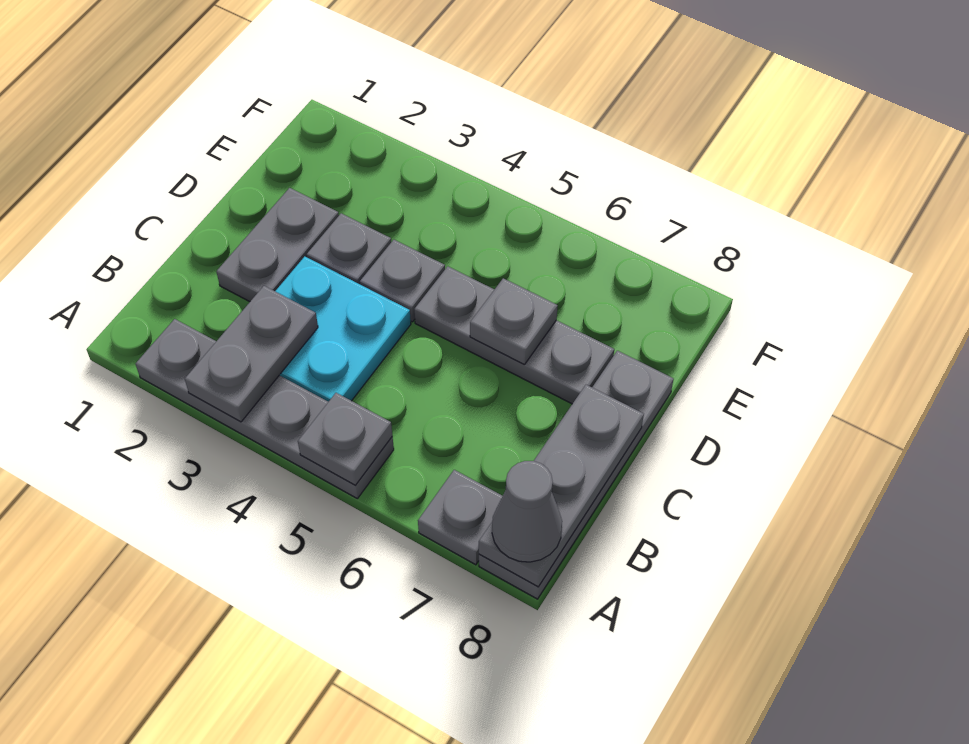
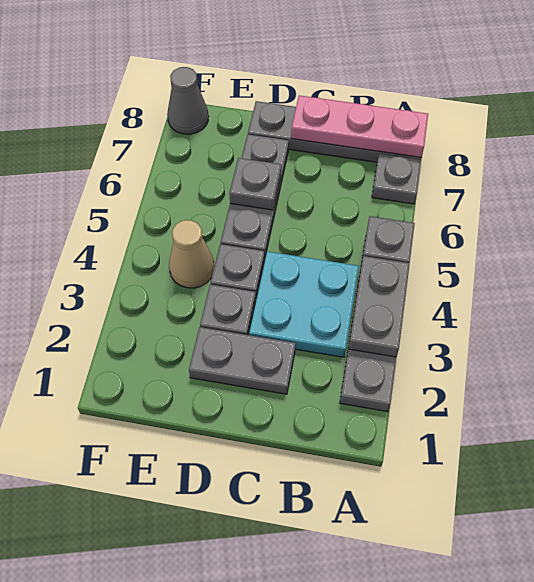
grey 1x2 plate [185,286,318,422] -> grey 1x2 plate turned to [348,256,410,357]
grey 1x3 plate [479,385,644,587] -> pink 1x3 plate [291,95,428,158]
grey 1x1 cone [492,461,562,562] -> grey 1x1 cone moved to [167,67,209,134]
none -> tan 1x1 cone [169,220,214,288]

